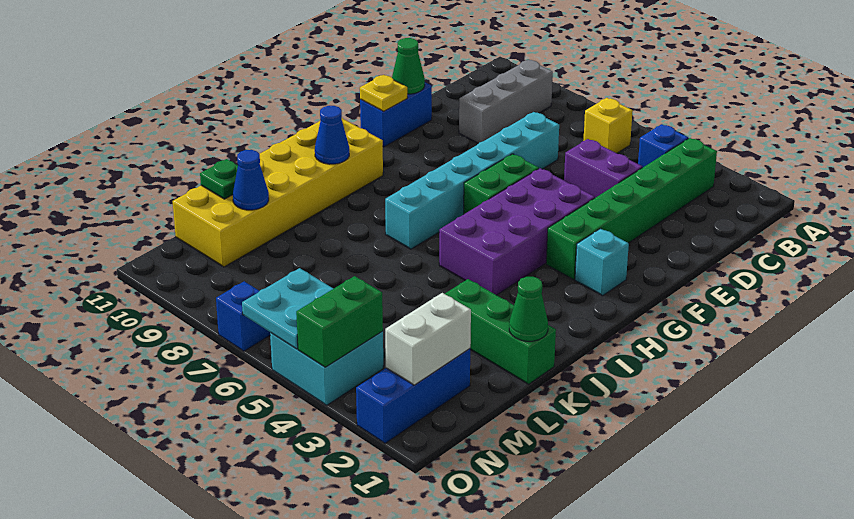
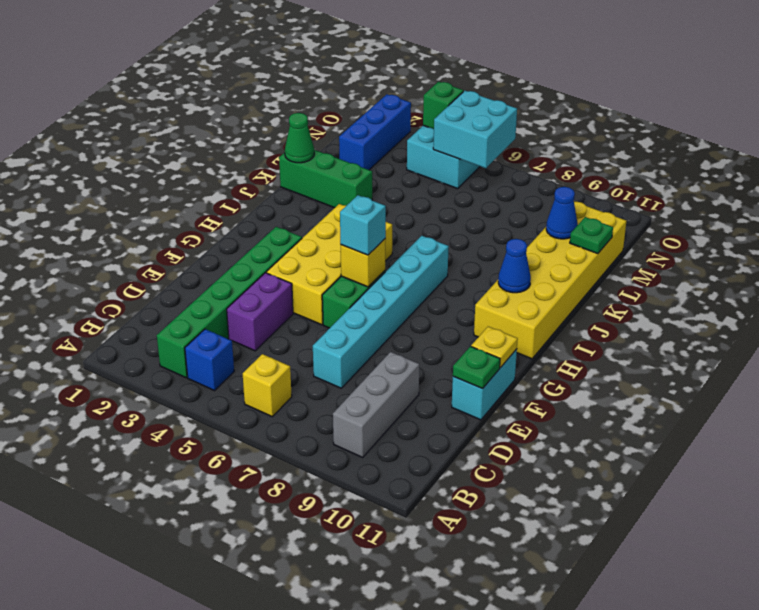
purple 1x2 brick [564,139,642,198] -> purple 1x2 brick turned to [227,273,293,351]
blue 1x2 brick [360,82,432,147] -> cyan 1x2 brick [452,349,517,420]
green 1x1 cone [392,38,425,94] -> green 1x1 plate [453,346,500,389]
purple 2x4 brick [439,168,595,295] -> yellow 2x4 brick [266,204,392,325]
cyan 1x1 brick [575,228,629,296] -> cyan 1x1 brick moved to [340,195,386,255]
none -> yellow 1x1 brick [341,239,386,287]
white 1x2 brick [385,293,471,385] -> none
green 1x2 brick [296,276,383,367] -> green 1x1 brick [423,82,464,129]
cyan 2x2 plate [242,268,333,349] -> cyan 2x2 brick [433,91,517,168]
blue 1x1 brick [216,281,270,351] -> none

